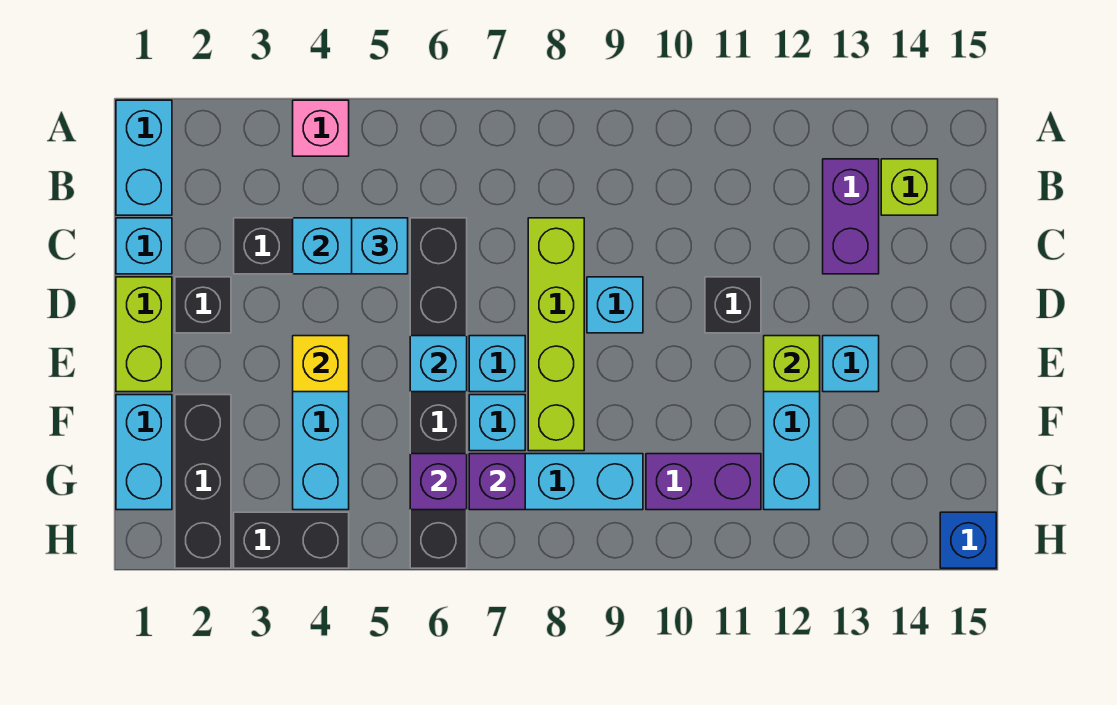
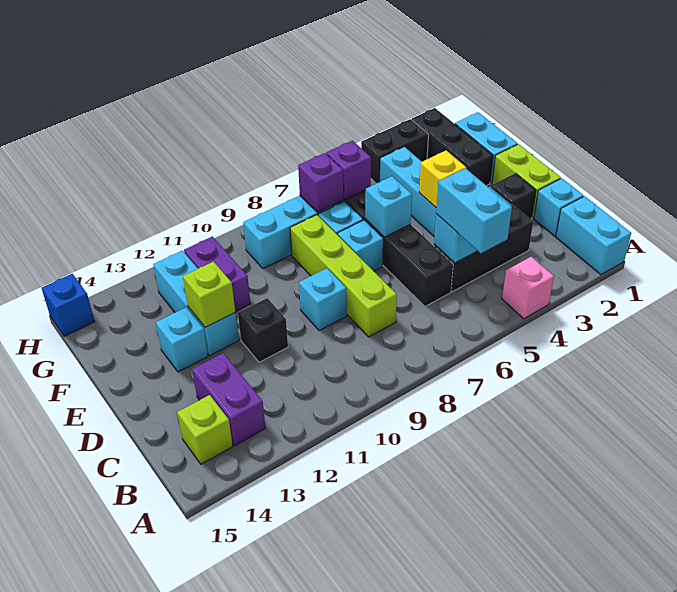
cyan 1x1 brick [352,218,408,274] -> cyan 1x2 brick [436,168,512,253]
purple 1x2 brick [646,454,761,510] -> purple 1x2 brick turned to [184,237,250,312]

